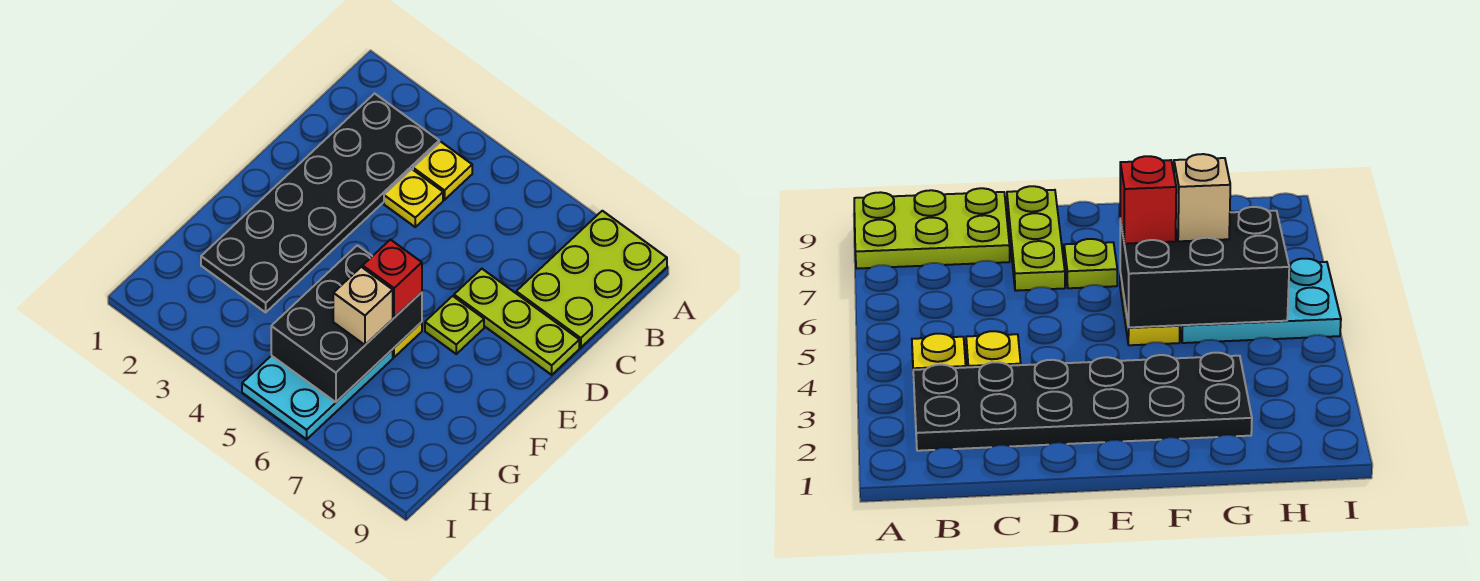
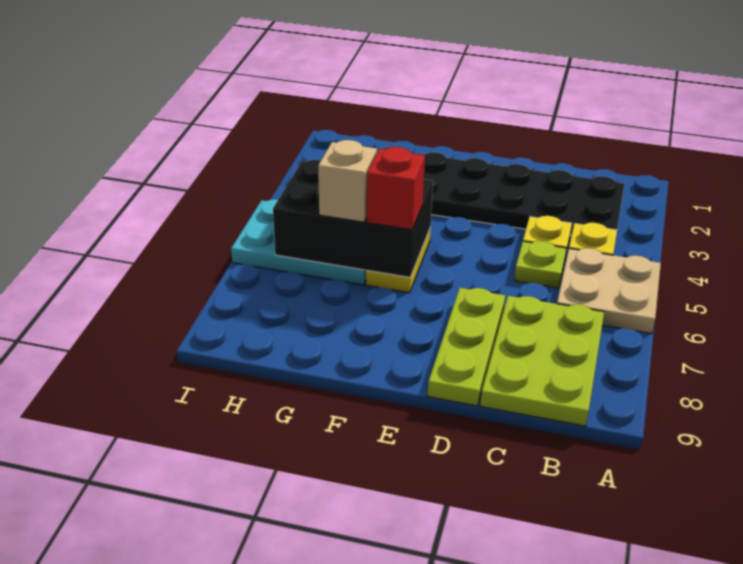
none -> tan 2x2 plate [557,248,661,334]
lime 2x3 plate [516,211,667,348] -> lime 2x3 plate turned to [480,296,604,426]
lime 1x1 plate [425,296,484,354] -> lime 1x1 plate moved to [514,241,566,288]

